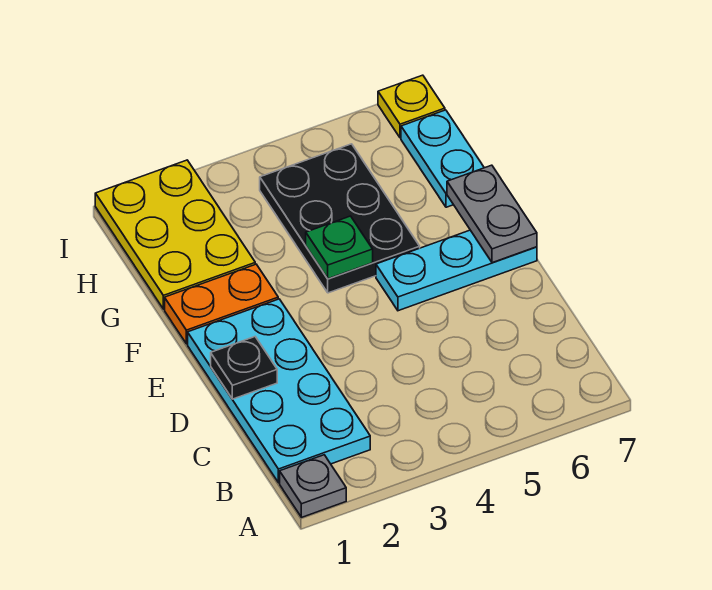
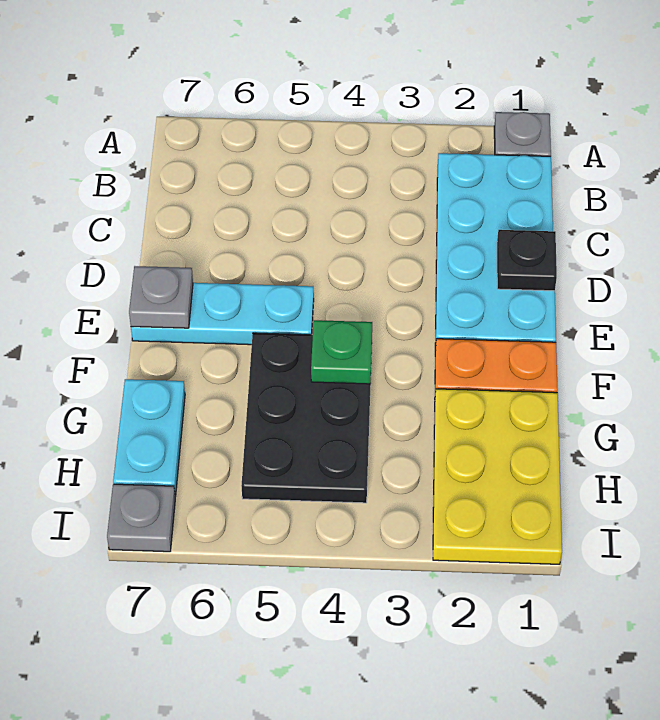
grey 1x2 plate [447,165,537,263] -> grey 1x1 plate [129,266,193,328]
yellow 1x1 plate [378,75,445,138] -> grey 1x1 plate [107,484,175,552]

